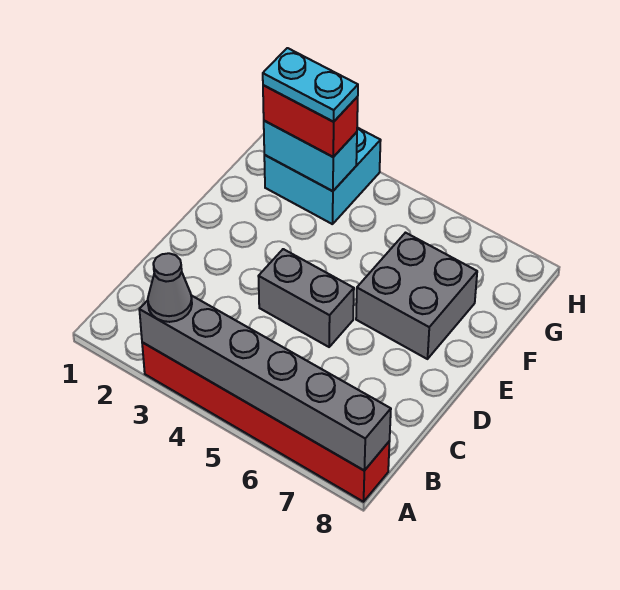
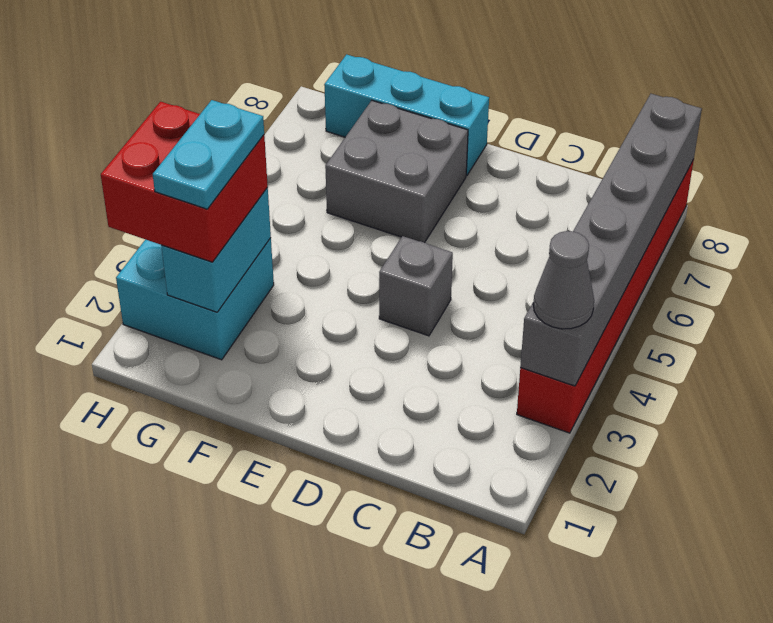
grey 1x2 brick [258,249,354,347] -> grey 1x1 brick [379,236,453,336]
none -> cyan 1x3 brick [324,54,489,175]
red 1x2 brick [263,85,358,157] -> red 2x2 brick [101,102,268,262]

